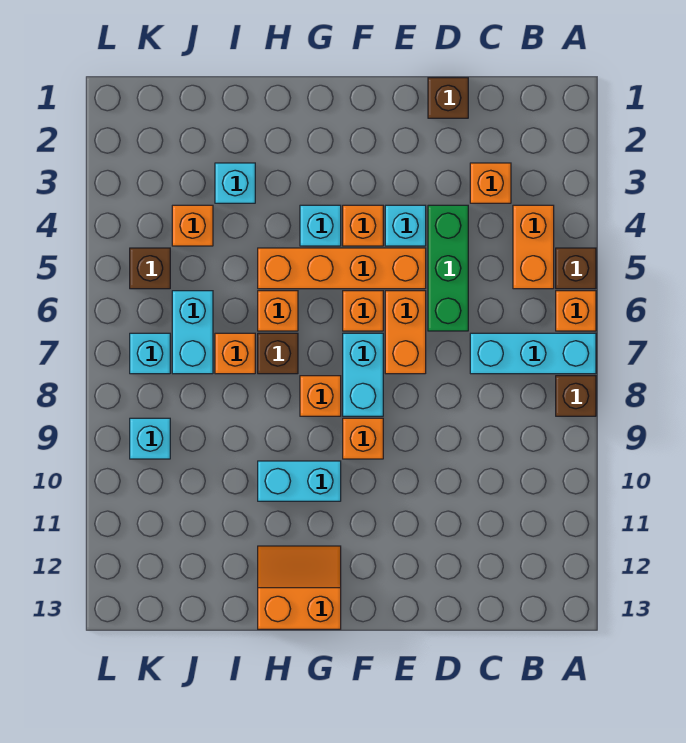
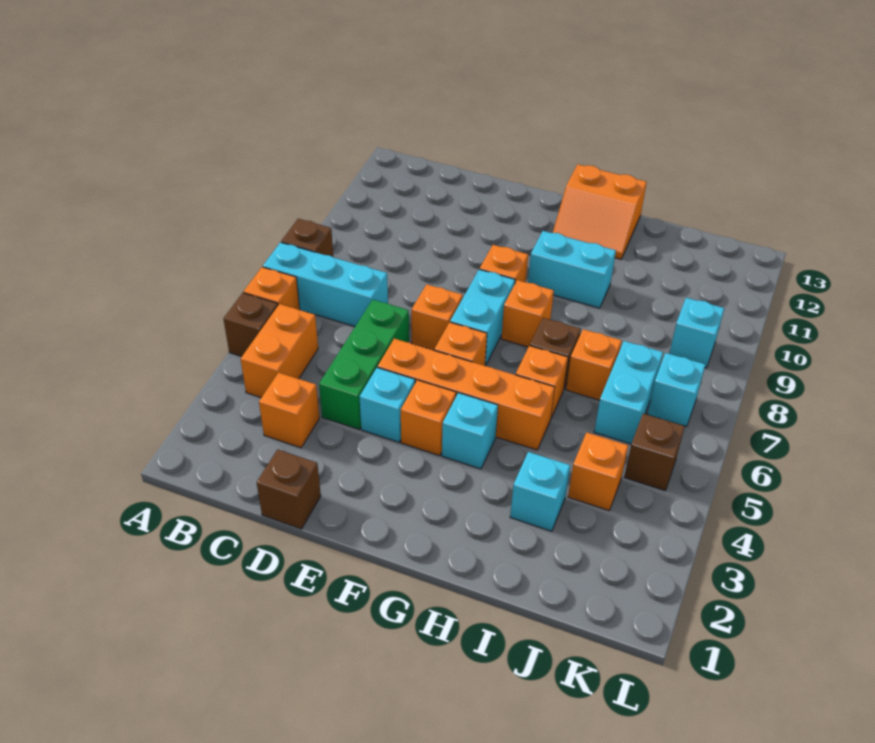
orange 1x2 brick [385,291,426,374] -> orange 1x1 brick [411,284,463,350]

